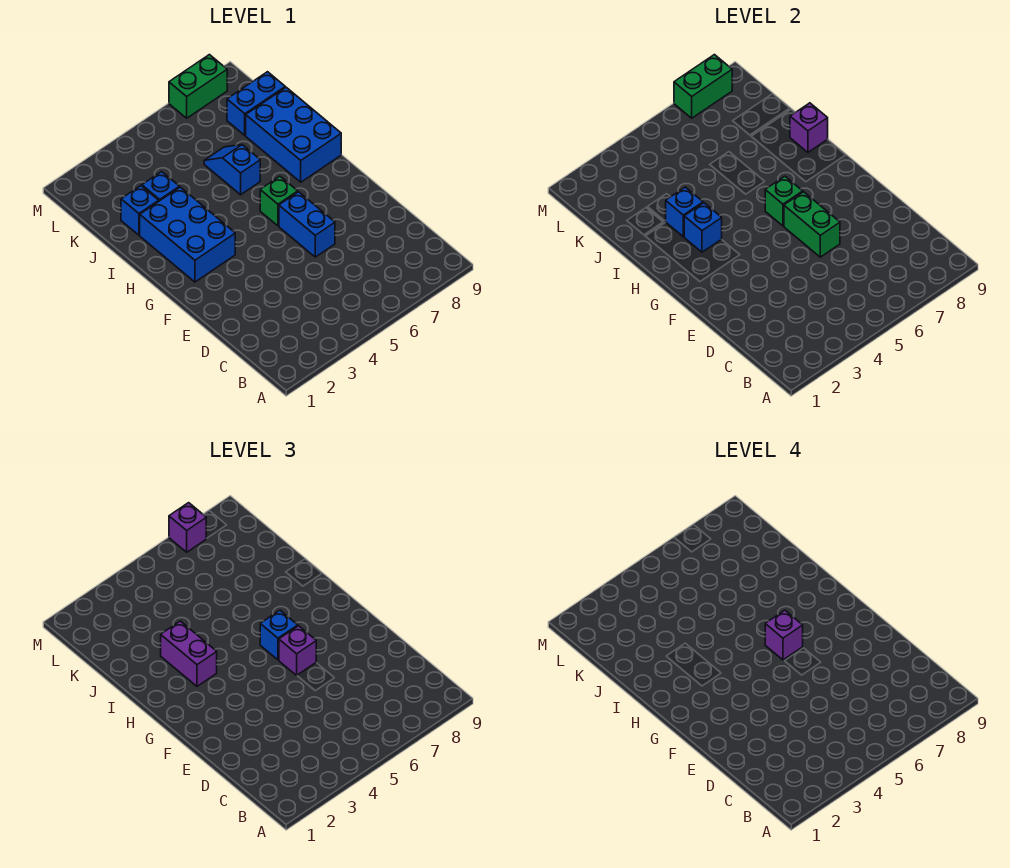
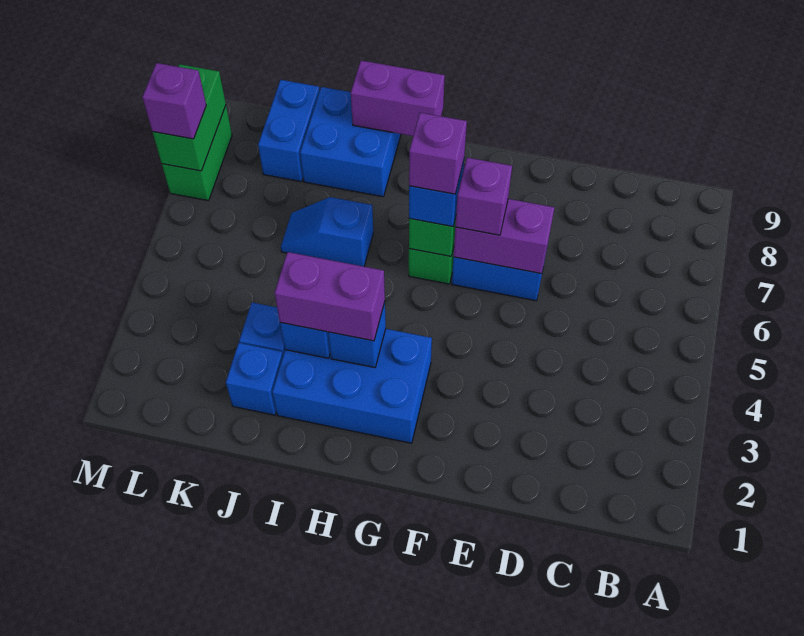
green 1x2 brick [784,192,840,257] -> purple 1x2 brick [454,199,554,274]
blue 2x3 brick [246,87,341,182] -> blue 2x2 brick [300,87,401,197]
purple 1x1 brick [790,103,828,152] -> purple 1x2 brick [351,61,445,136]

